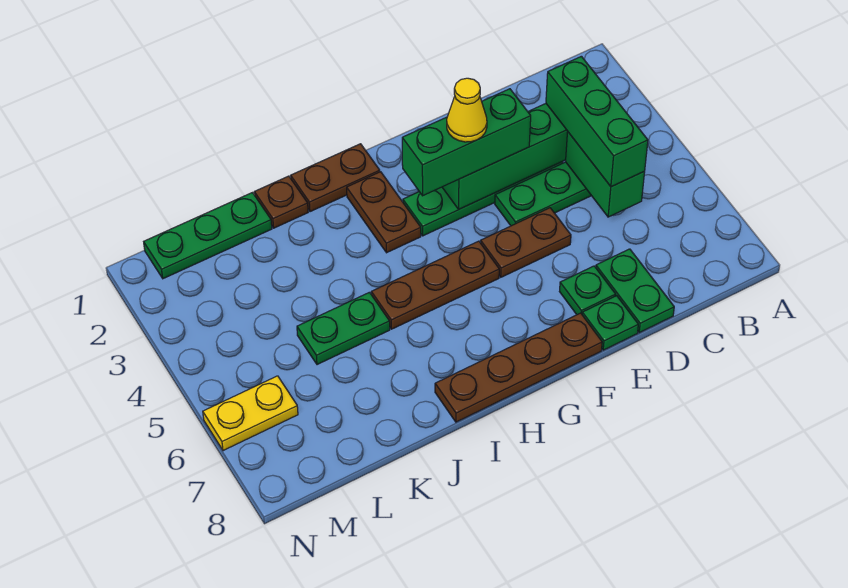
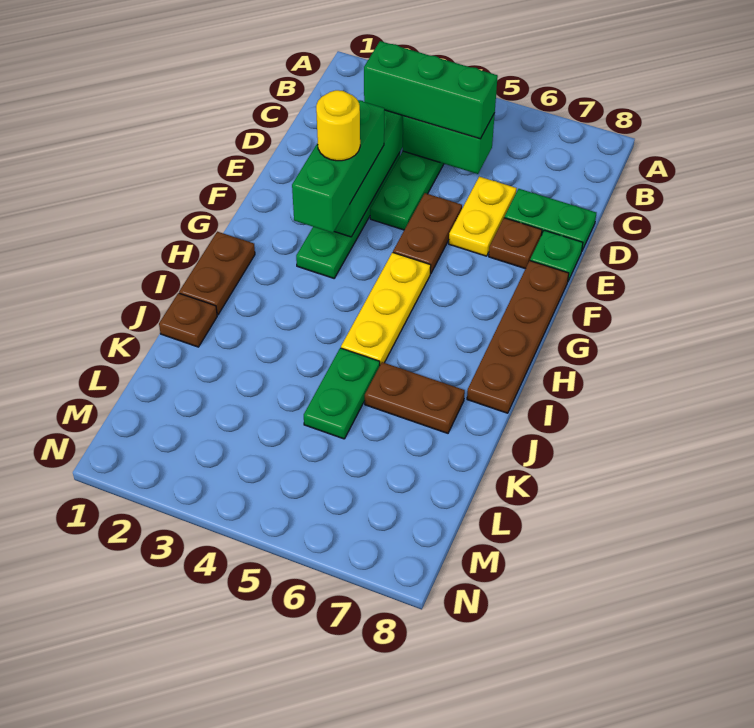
green 1x1 plate [560,266,616,315] -> brown 1x1 plate [489,218,542,269]
yellow 1x1 cone [447,78,487,142] -> yellow 1x1 round brick [316,90,360,161]
brown 1x3 plate [371,241,499,329] -> yellow 1x3 plate [341,252,431,364]
brown 1x2 plate [347,172,421,253] -> brown 1x2 plate moved to [365,362,465,433]
green 1x3 plate [144,193,272,279] -> none
yellow 1x2 plate [203,376,298,451] -> yellow 1x2 plate moved to [449,177,517,256]

